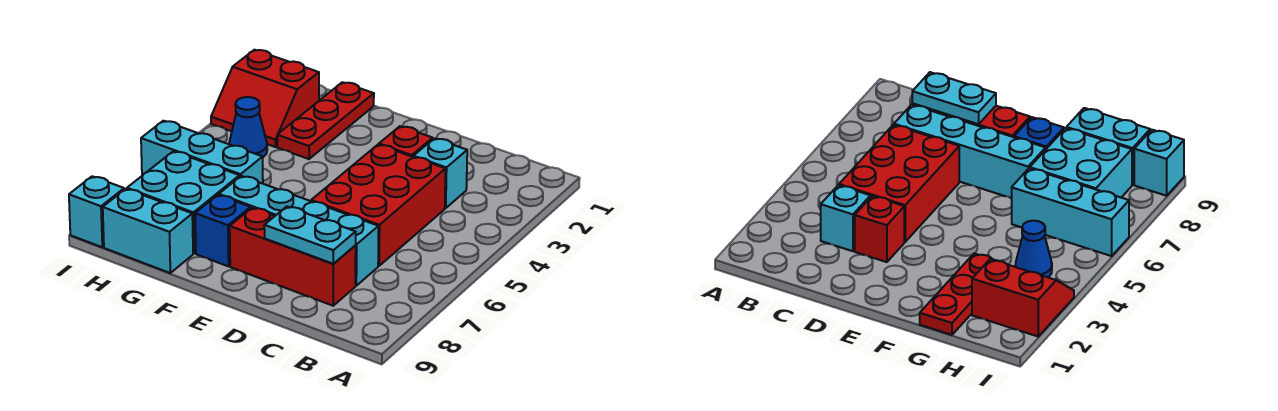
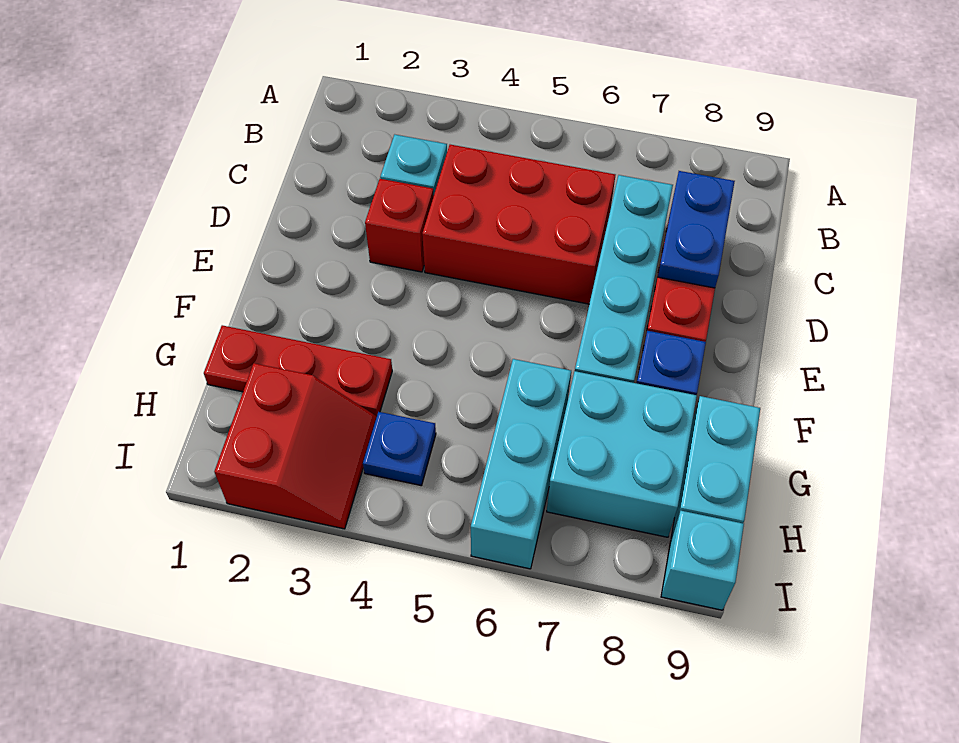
cyan 1x2 plate [264,206,356,264] -> blue 1x2 plate [658,171,735,288]
blue 1x1 cone [229,97,267,157] -> blue 1x1 plate [363,412,436,486]

